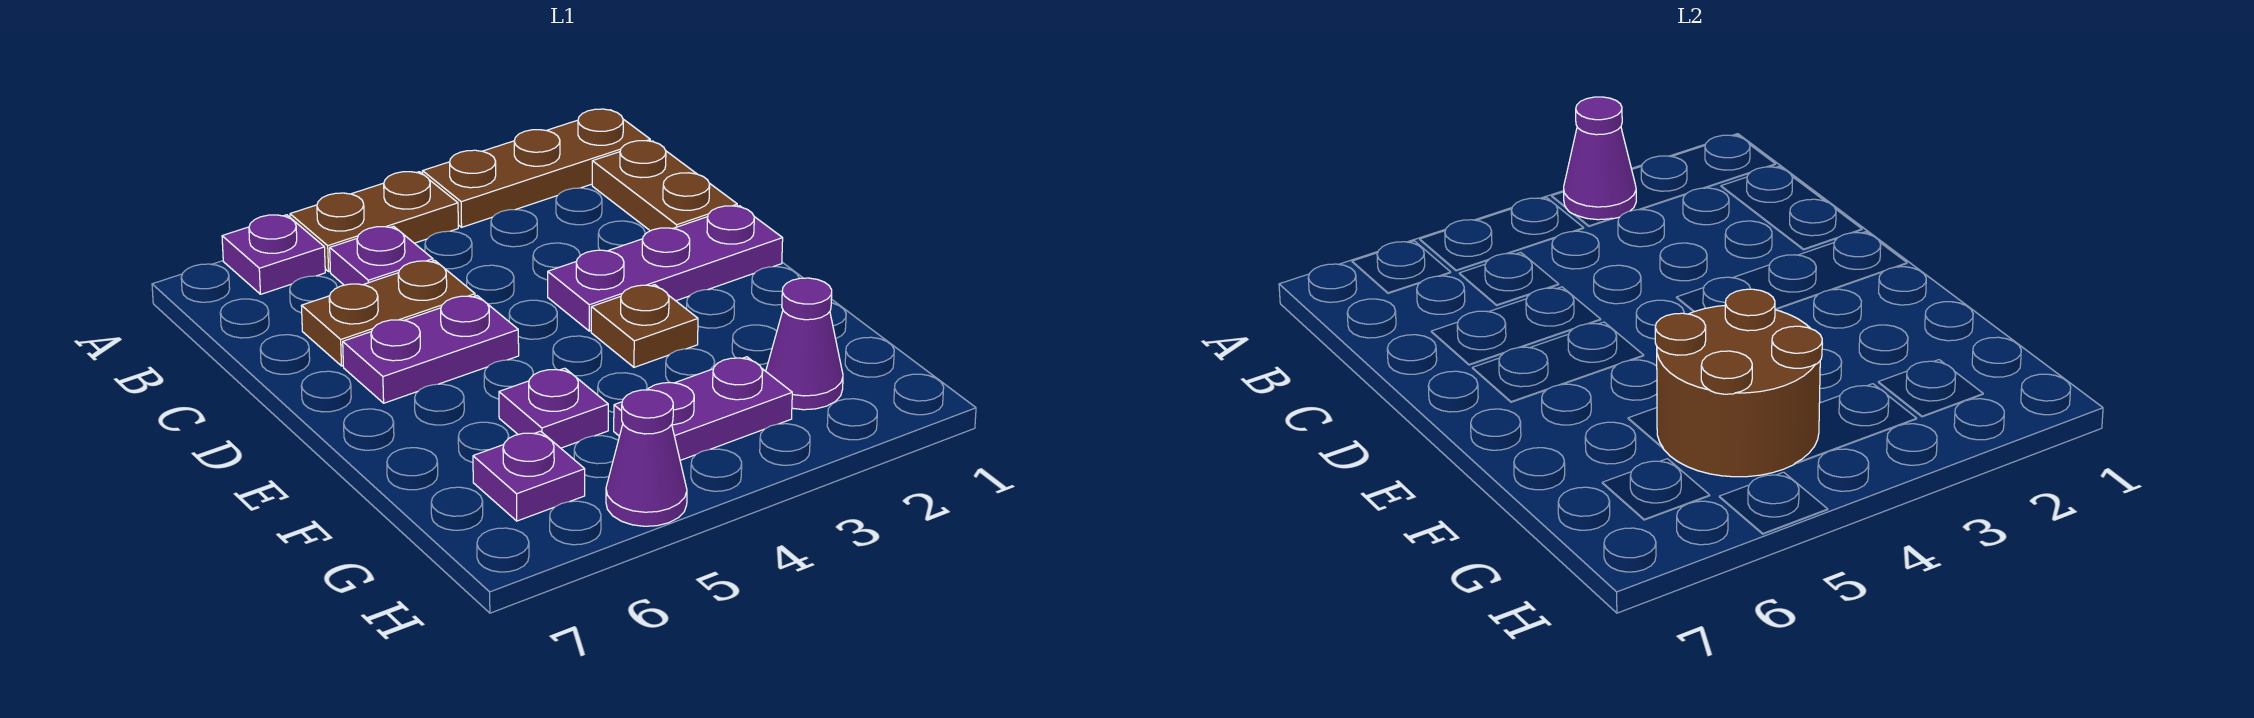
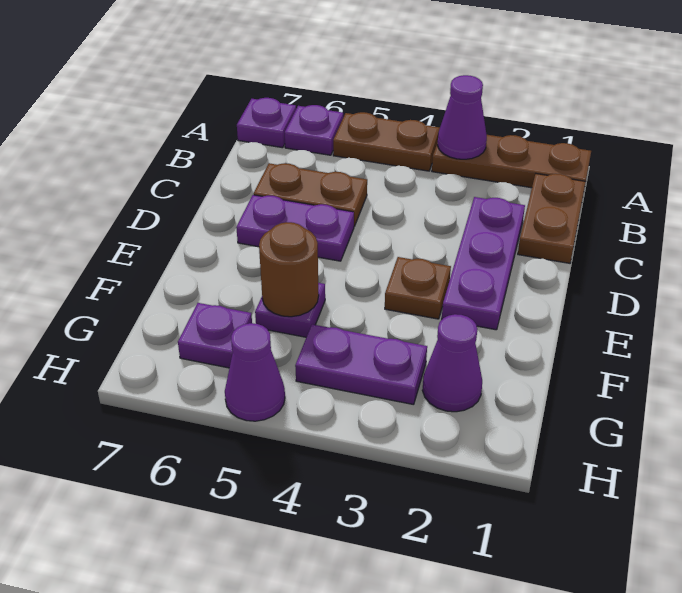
purple 1x1 plate [330,226,433,285] -> purple 1x1 plate moved to [237,98,296,148]
purple 1x3 plate [548,206,783,331] -> purple 1x3 plate turned to [442,197,525,330]
brown 2x2 round brick [1655,289,1822,477] -> brown 1x1 round brick [259,222,319,317]

